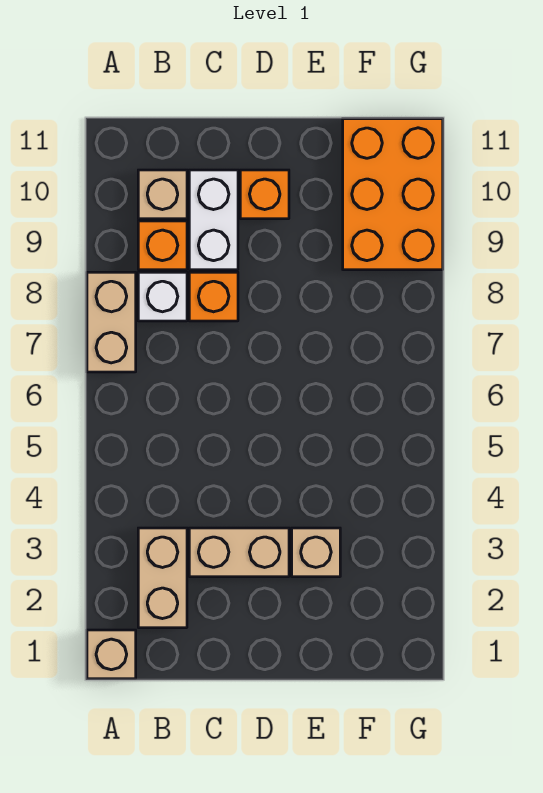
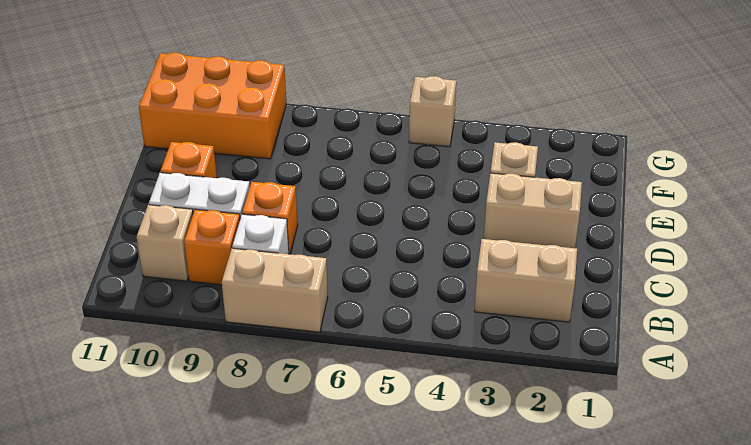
tan 1x1 brick [87,630,136,679] -> tan 1x1 brick moved to [409,76,456,147]
tan 1x2 brick [189,528,289,577] -> tan 1x2 brick turned to [484,173,582,248]

